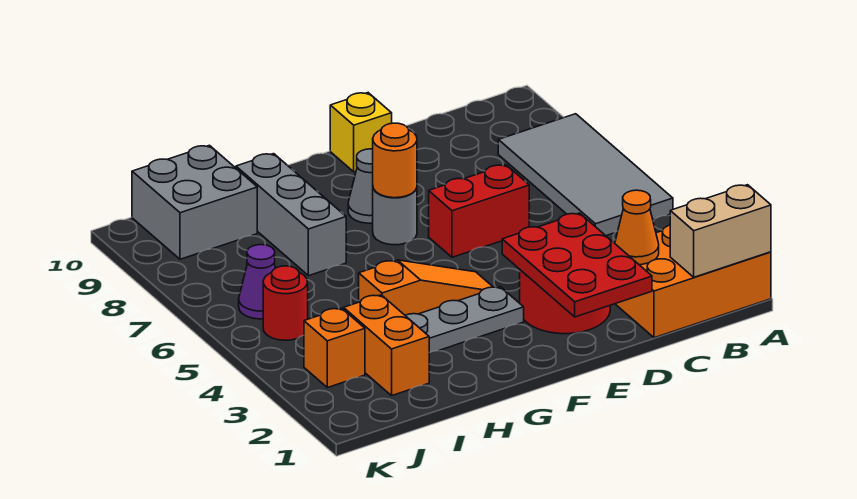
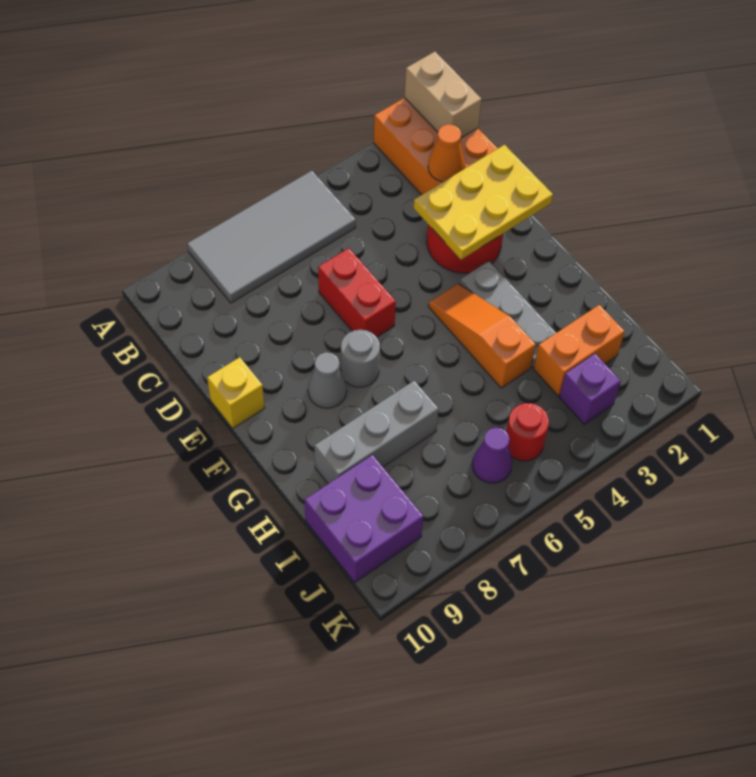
red 2x3 plate [502,213,652,317] -> yellow 2x3 plate [414,145,553,260]
orange 1x1 round brick [373,123,417,198] -> none
grey 2x2 brick [132,145,257,259] -> purple 2x2 brick [304,455,423,583]
orange 1x1 brick [304,308,365,388] -> purple 1x1 brick [559,354,621,424]

